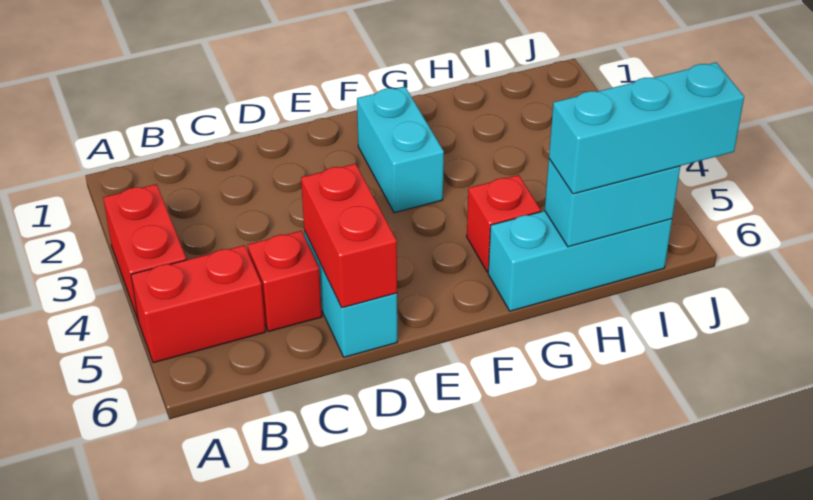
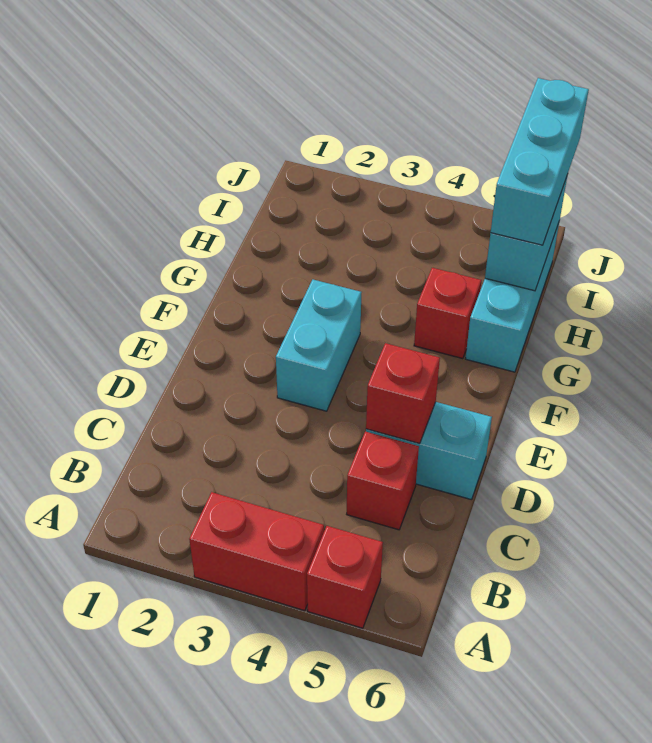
red 1x2 brick [131,245,266,363] -> red 1x1 brick [307,526,383,628]
red 1x2 brick [301,164,397,308] -> red 1x1 brick [366,343,440,444]
cyan 1x2 brick [357,87,444,213] -> cyan 1x2 brick turned to [276,280,361,411]

